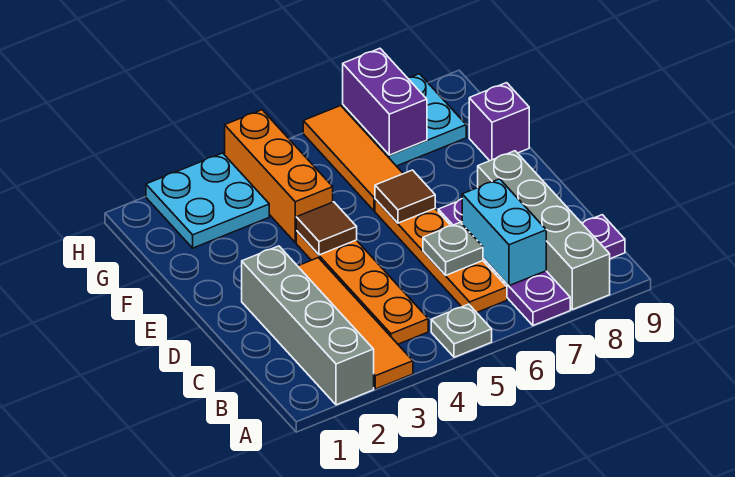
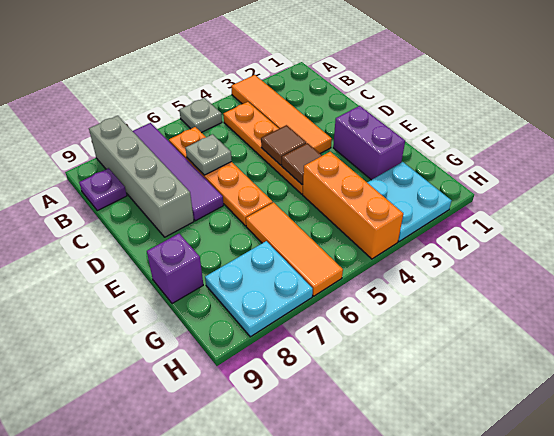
grey 1x4 brick [242,246,374,405] -> none
purple 1x4 plate [438,199,570,325] -> purple 1x4 tile [133,123,223,221]
cyan 1x2 brick [462,179,546,286] -> none
brown 1x1 tile [375,170,435,223] -> brown 1x1 tile moved to [261,125,306,165]
purple 1x2 brick [343,48,427,155] -> purple 1x2 brick moved to [333,106,405,180]

